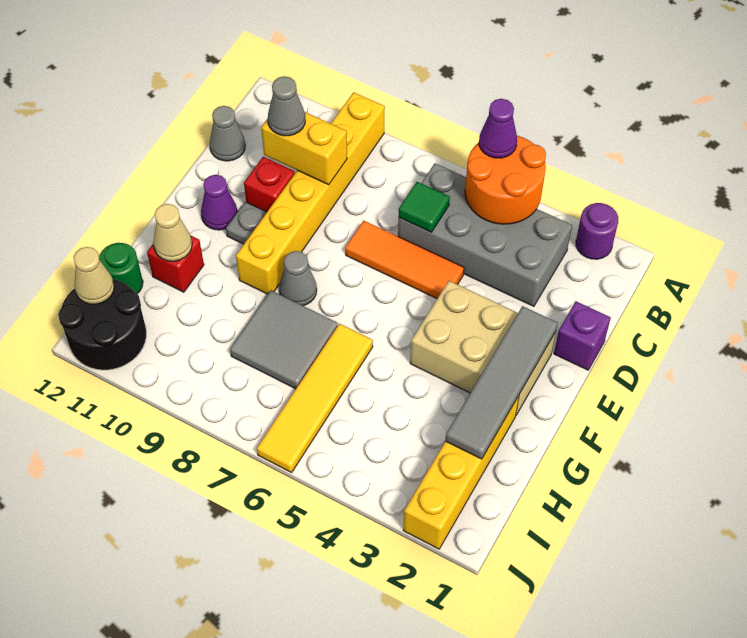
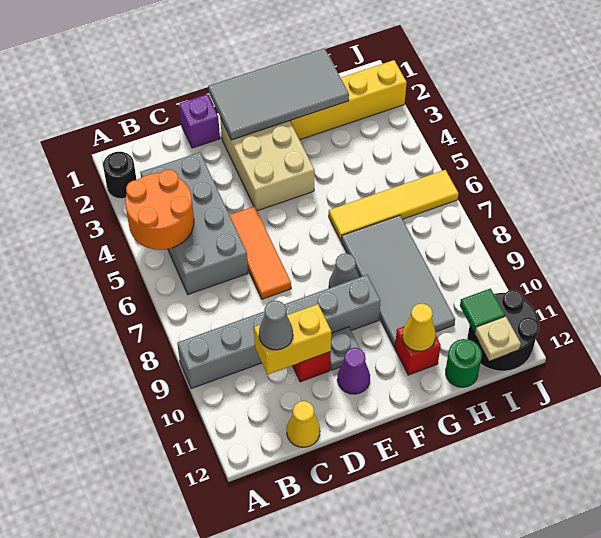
purple 1x1 round brick [576,203,618,259] -> black 1x1 round brick [103,152,137,199]
purple 1x1 cone [479,99,517,158] -> none
yellow 1x6 brick [236,92,385,294] -> grey 1x6 brick [177,275,381,389]
green 1x1 tile [399,182,450,232] -> green 1x1 tile moved to [460,289,505,332]
yellow 1x2 brick [261,112,347,185] -> yellow 1x2 brick turned to [254,304,331,375]
grey 1x1 cone [210,106,245,161] -> yellow 1x1 cone [287,401,320,447]
grey 1x4 tile [445,306,558,459] -> grey 2x4 tile [208,48,349,140]
grey 2x2 tile [230,290,338,389] -> grey 2x4 tile [341,215,455,347]
tan 1x1 cone [153,204,192,261] -> yellow 1x1 cone [402,303,436,351]
tan 1x1 cone [74,247,114,304] -> tan 1x1 plate [475,316,521,361]

